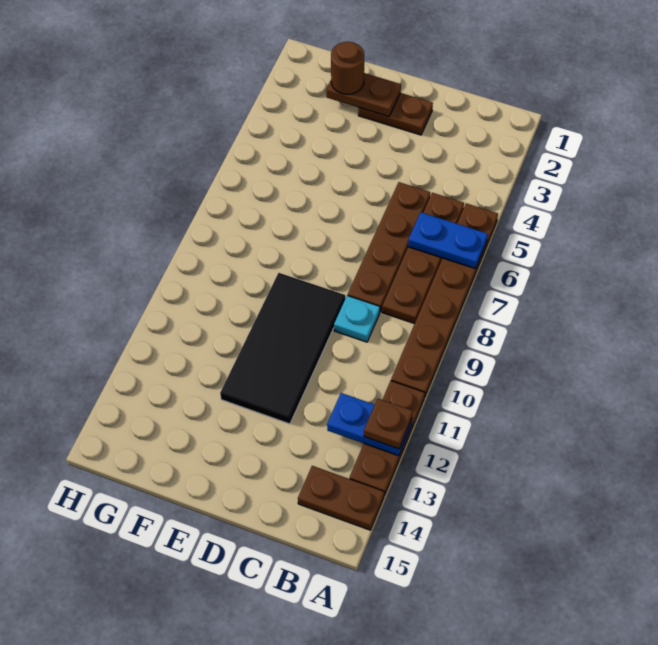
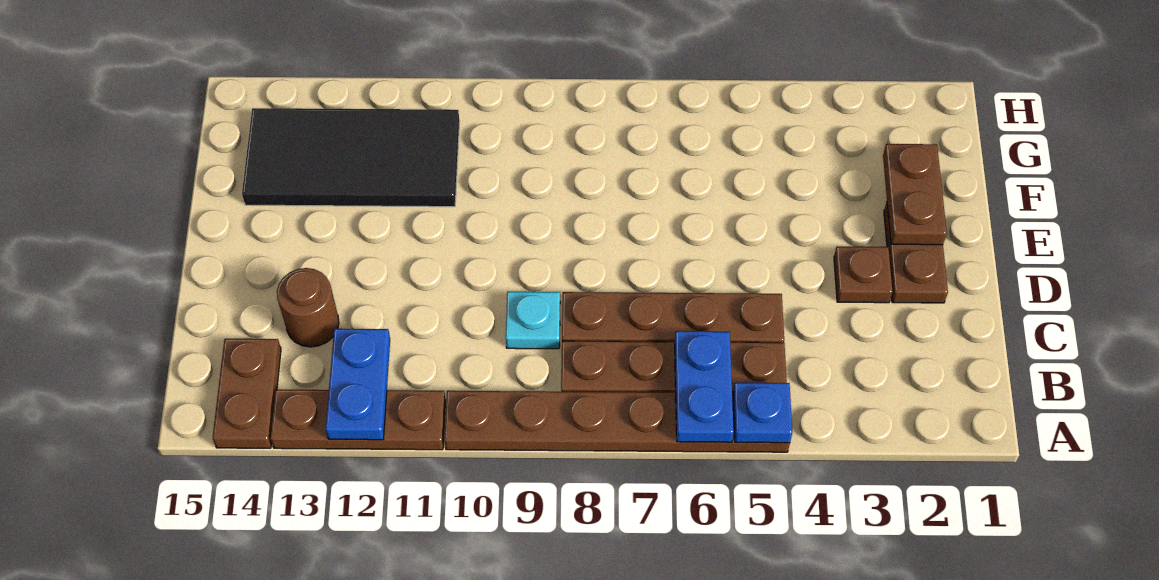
none -> blue 1x1 plate [733,383,792,443]
brown 1x1 plate [364,399,413,449] -> brown 1x1 plate moved to [834,247,893,303]
black 2x4 tile [220,273,345,424] -> black 2x4 tile moved to [242,108,460,207]
brown 1x1 round brick [331,42,364,94] -> brown 1x1 round brick moved to [277,268,339,347]

